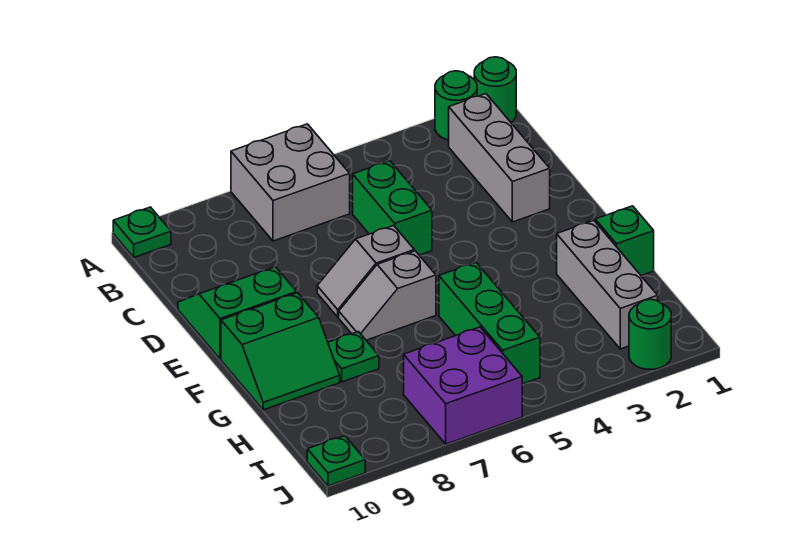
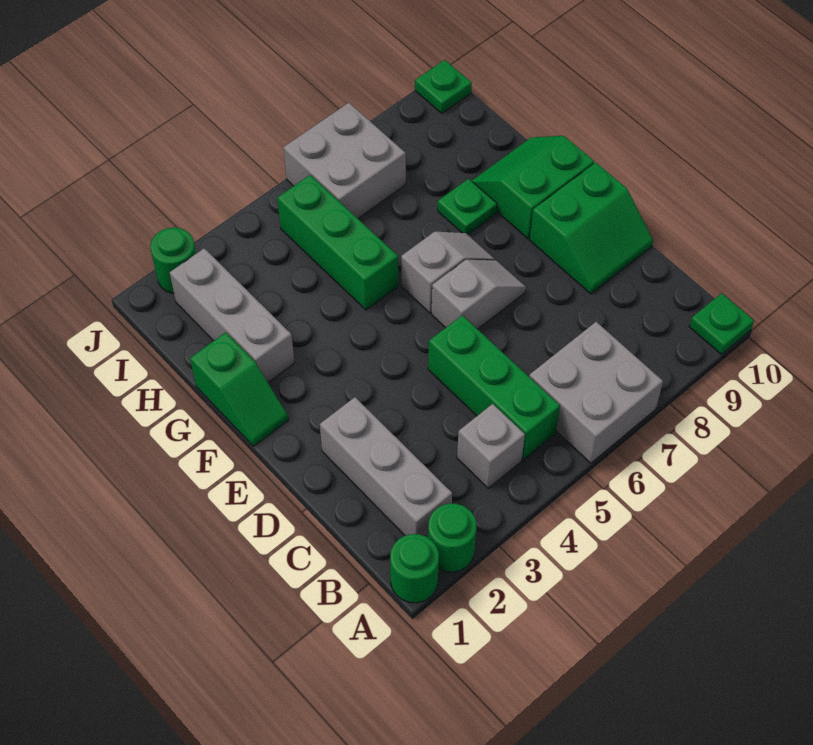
none -> grey 1x1 brick [457,404,525,488]
green 1x2 brick [353,161,432,255] -> green 1x3 brick [428,315,560,460]
purple 2x2 brick [404,327,522,444] -> grey 2x2 brick [283,103,406,218]

